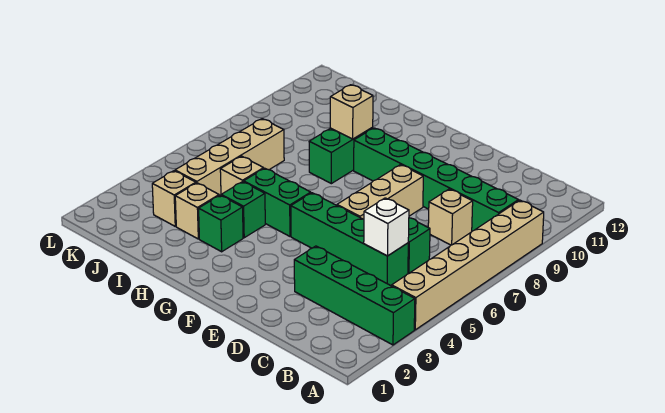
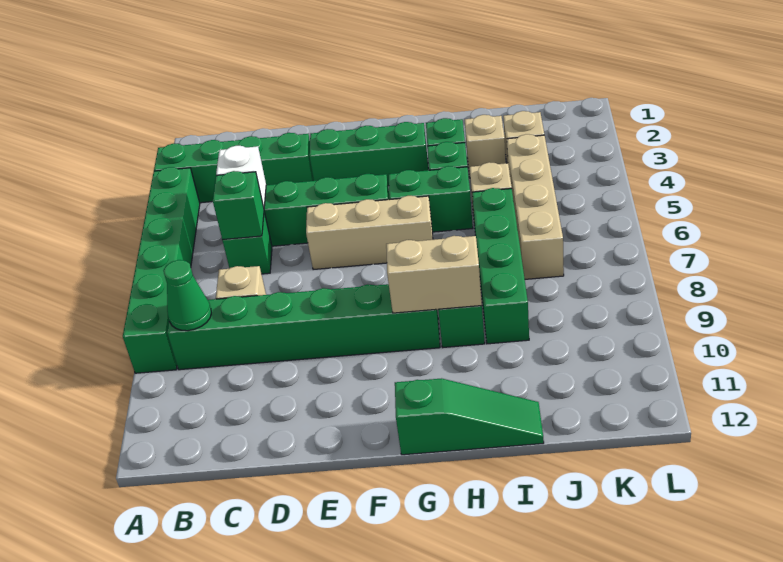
tan 1x6 brick [392,200,544,330] -> green 1x6 brick [123,167,200,373]
none -> green 1x1 cone [164,260,211,331]
none -> green 1x1 brick [213,171,264,240]
none -> green 1x3 brick [309,122,428,186]
tan 1x3 brick [337,165,423,219] -> tan 1x3 brick turned to [306,196,433,270]
none -> green 1x3 slope [395,379,544,455]
tan 1x1 brick [330,85,373,139] -> tan 1x2 brick [386,236,482,313]
none -> green 1x4 brick [472,188,529,344]

